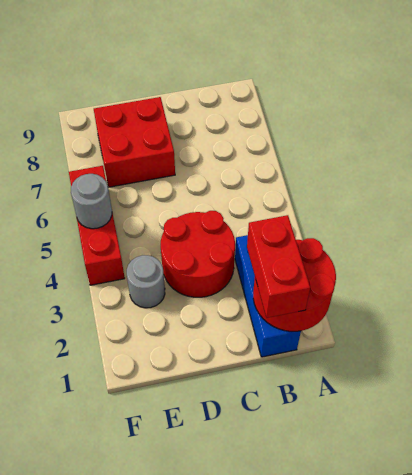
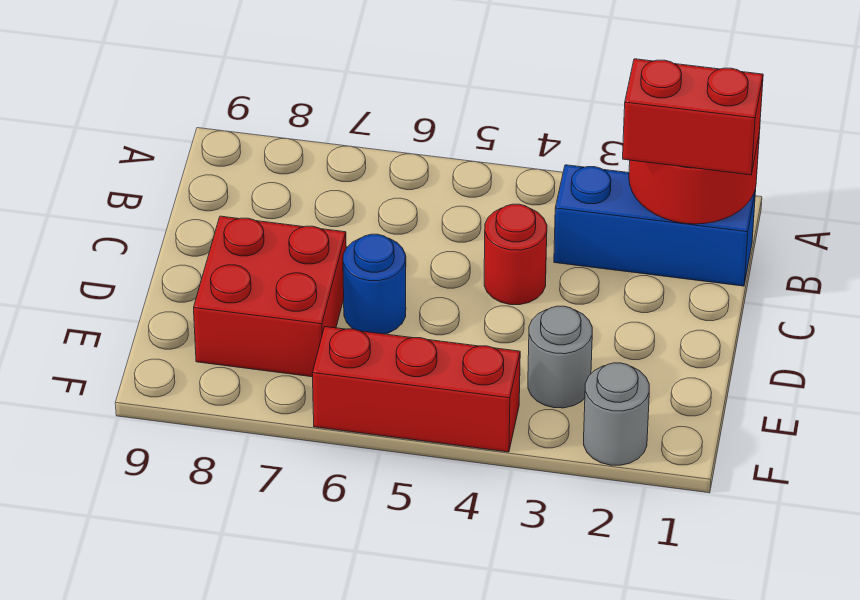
red 2x2 round brick [161,211,235,297] -> red 1x1 round brick [484,204,547,305]
none -> blue 1x1 round brick [343,234,406,334]
grey 1x1 round brick [71,174,112,229] -> grey 1x1 round brick moved to [584,363,649,465]

